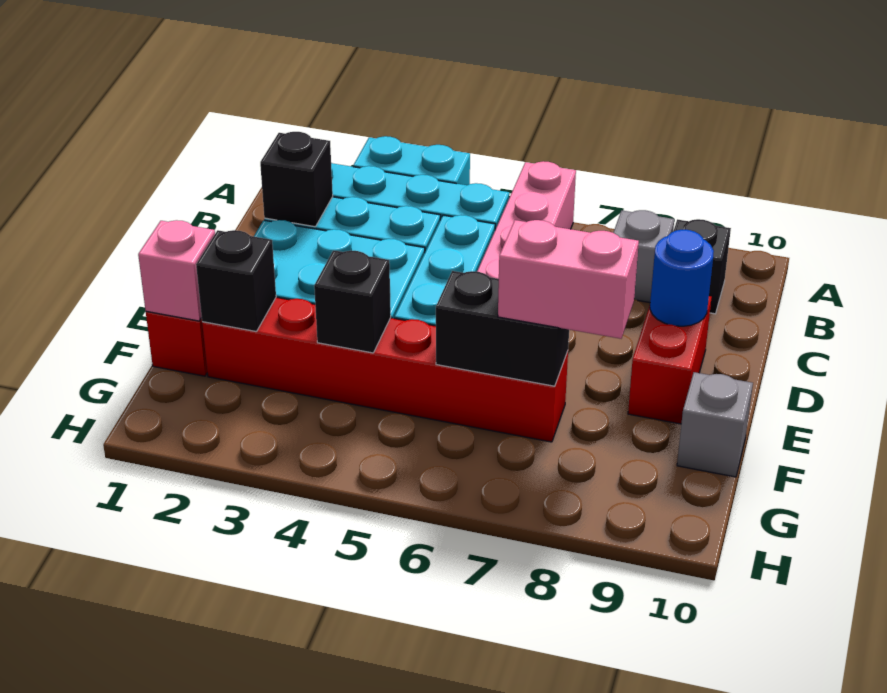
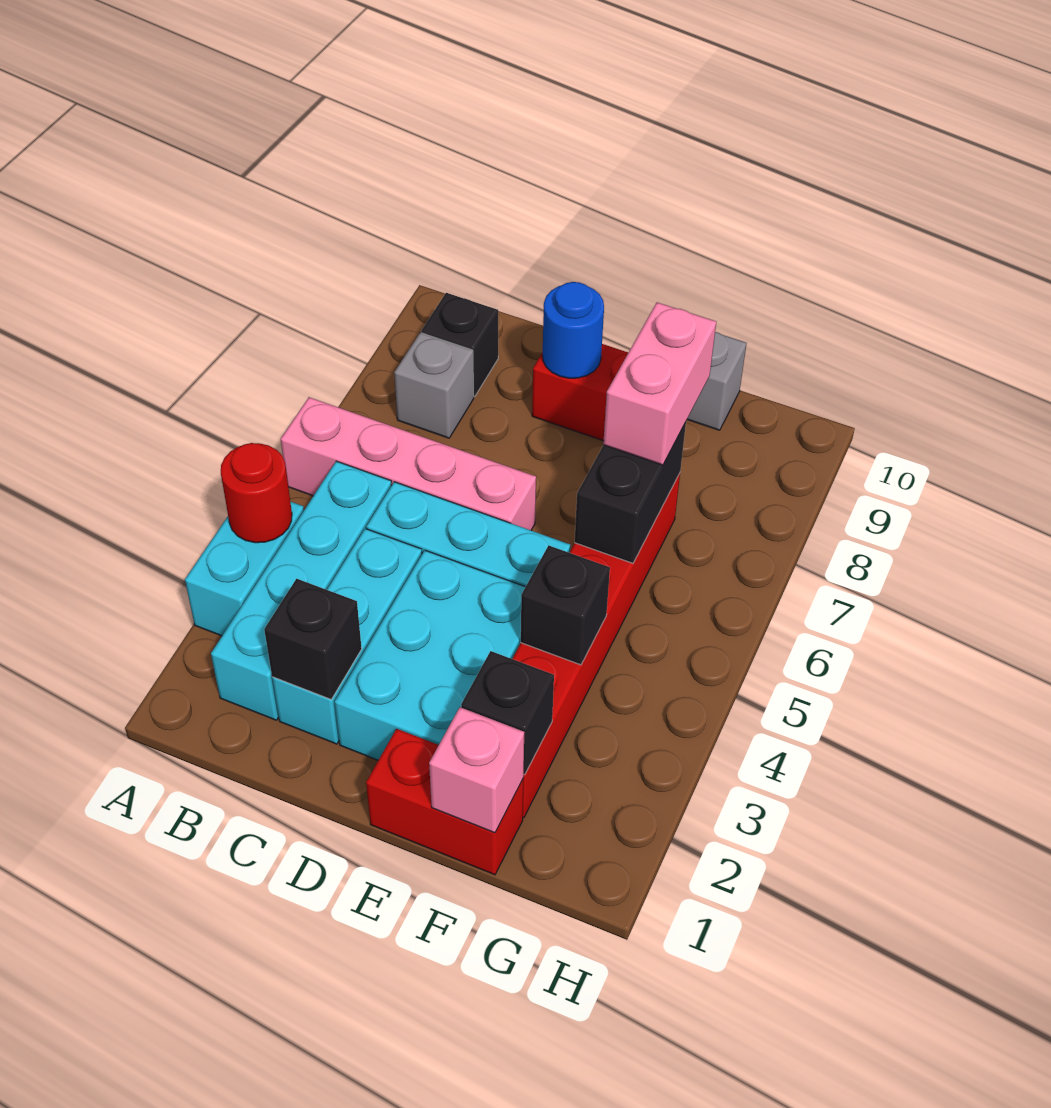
none -> red 1x1 round brick [221,443,292,543]

